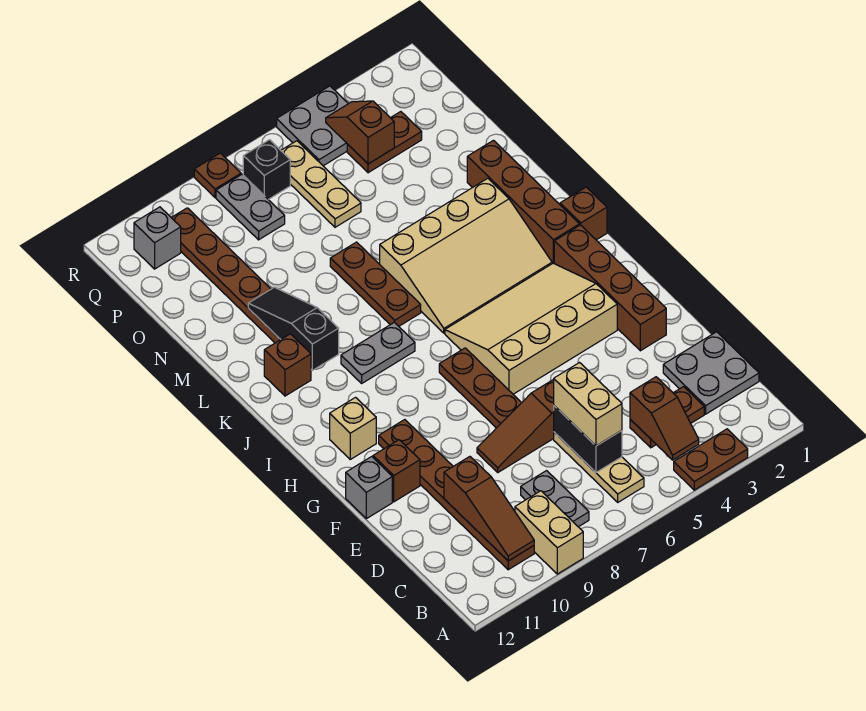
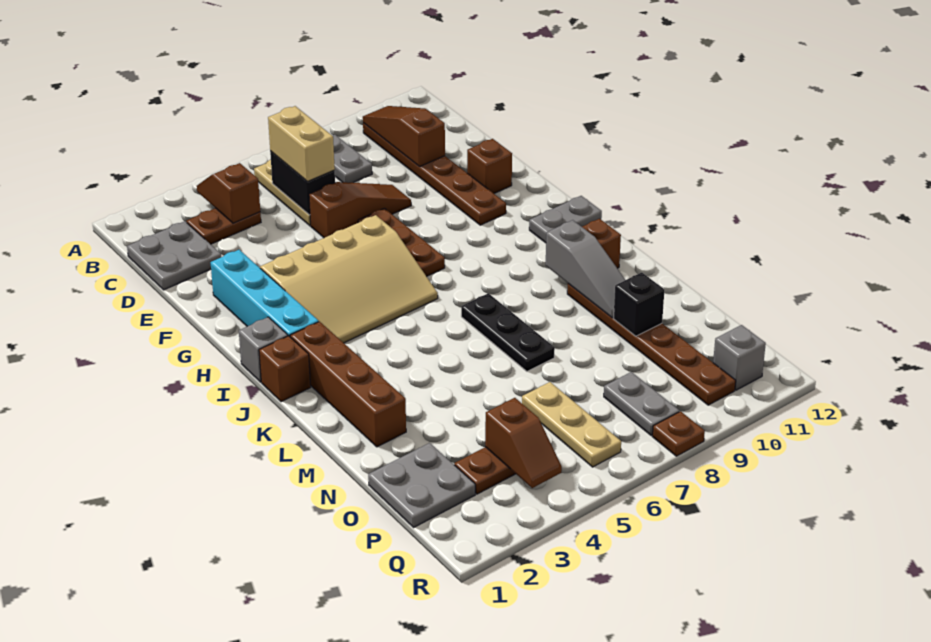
brown 1x2 plate [674,429,748,490] -> none
tan 1x2 brick [515,491,583,574] -> none
brown 1x4 brick [554,225,666,351] -> cyan 1x4 brick [210,250,319,336]
grey 1x1 brick [346,457,392,519] -> grey 1x1 brick moved to [239,317,288,382]
tan 1x1 brick [330,397,376,459] -> none
tan 3x4 slope [380,178,552,333] -> none
grey 1x2 plate [341,322,415,383] -> grey 1x2 plate moved to [529,196,602,243]
brown 1x3 plate [330,242,421,326] -> black 1x3 plate [461,293,555,371]
black 1x3 slope [248,287,339,370] -> grey 1x3 slope [546,220,625,318]
grey 2x2 plate [277,86,348,166] -> grey 2x2 plate moved to [368,443,475,527]
black 1x1 brick [243,140,290,199] -> black 1x1 brick moved to [613,272,664,336]

